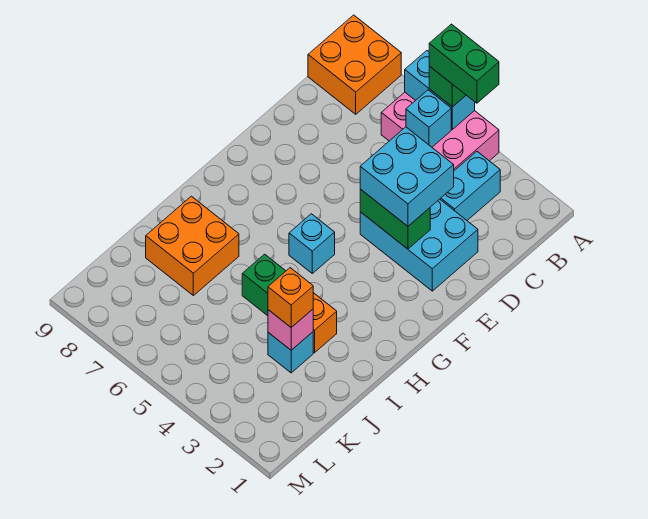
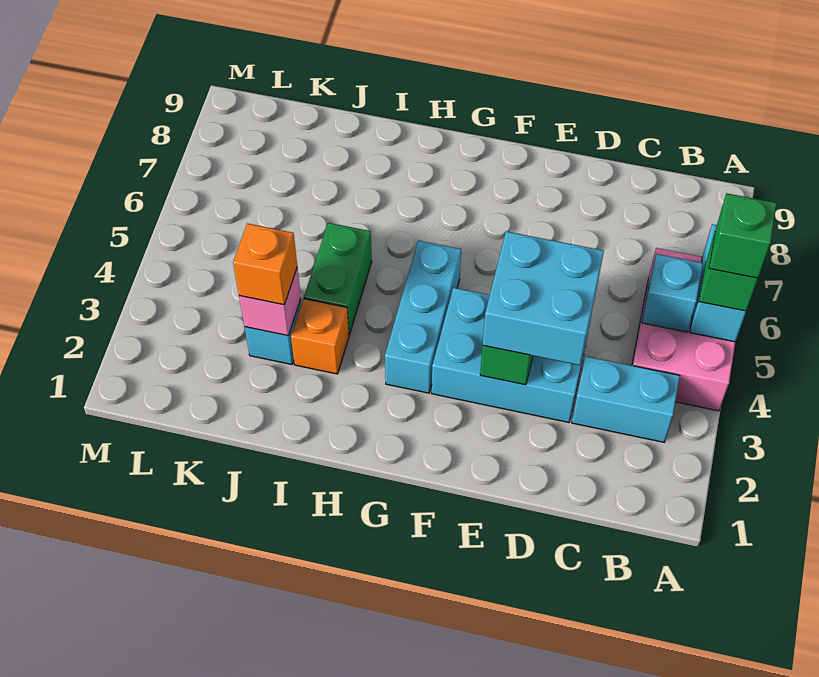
green 1x2 brick [429,24,499,103] -> green 1x1 brick [709,193,776,278]
orange 2x2 brick [308,15,401,114] -> none
cyan 2x3 brick [360,199,478,291] -> cyan 2x3 brick turned to [432,288,591,422]
cyan 1x1 brick [289,214,335,273] -> cyan 1x3 brick [385,241,461,393]
orange 2x2 brick [146,196,239,296] -> none

